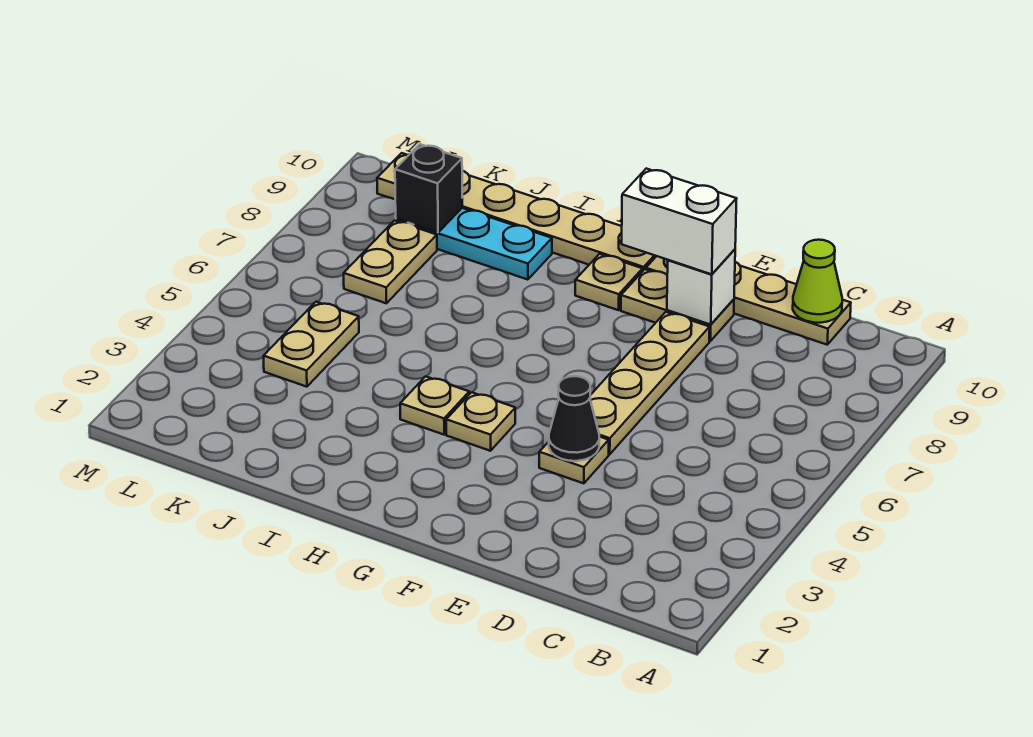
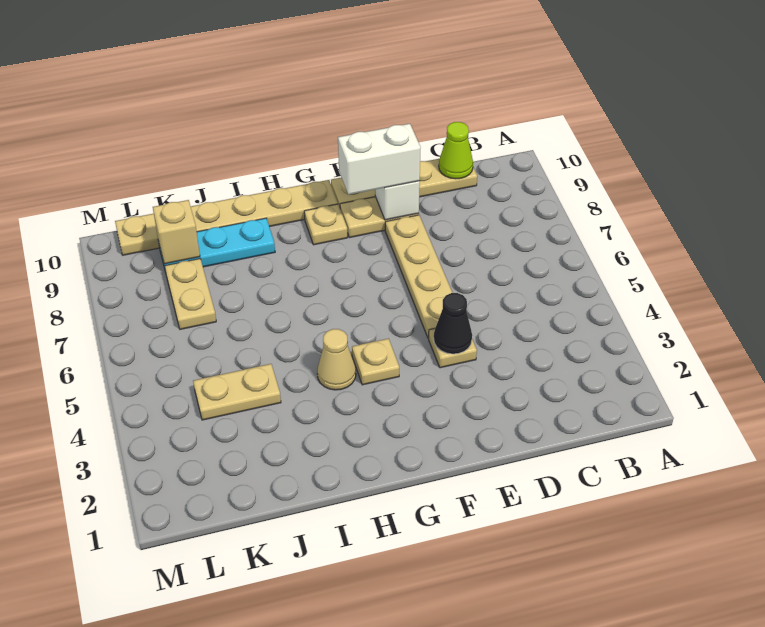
tan 1x1 plate [400,376,469,435] -> tan 1x1 cone [317,329,356,390]
tan 1x2 plate [264,302,359,387] -> tan 1x2 plate turned to [193,364,281,420]
black 1x1 brick [395,144,462,233] -> tan 1x1 brick [153,200,200,264]

